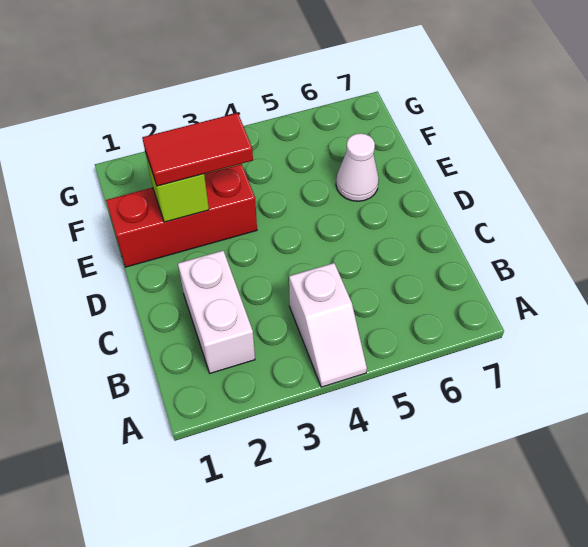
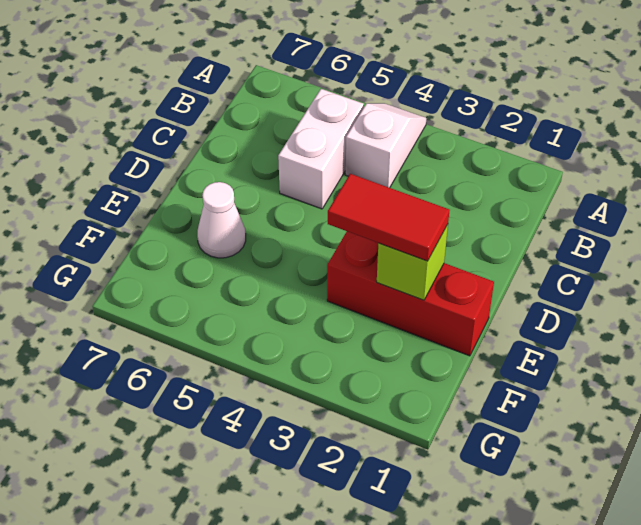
white 1x2 brick [178,251,255,373] -> white 1x2 brick moved to [278,89,364,209]

